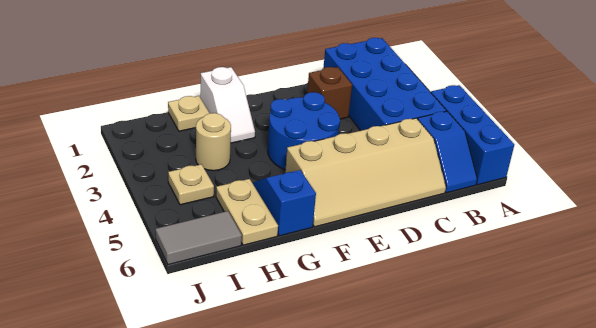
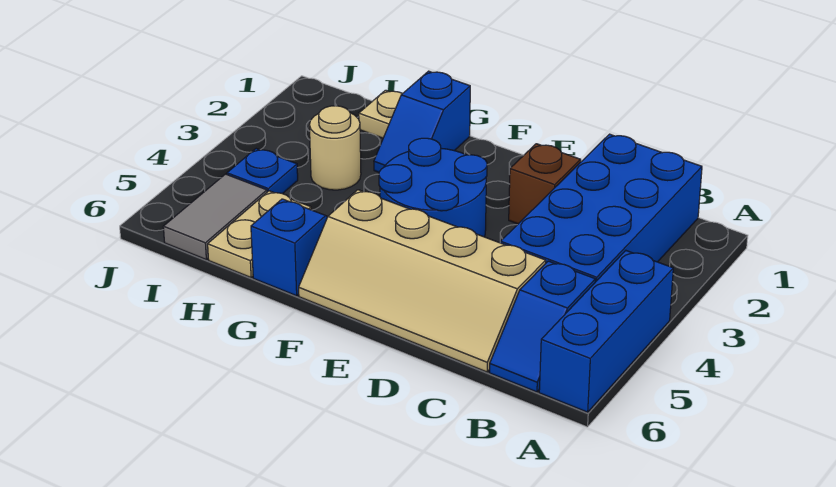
white 1x2 slope [200,67,255,143] -> blue 1x2 slope [374,71,470,172]
tan 1x1 plate [168,164,214,205] -> blue 1x1 plate [227,149,298,194]
grey 1x2 tile [156,211,242,265] -> grey 1x2 tile turned to [163,174,267,260]

